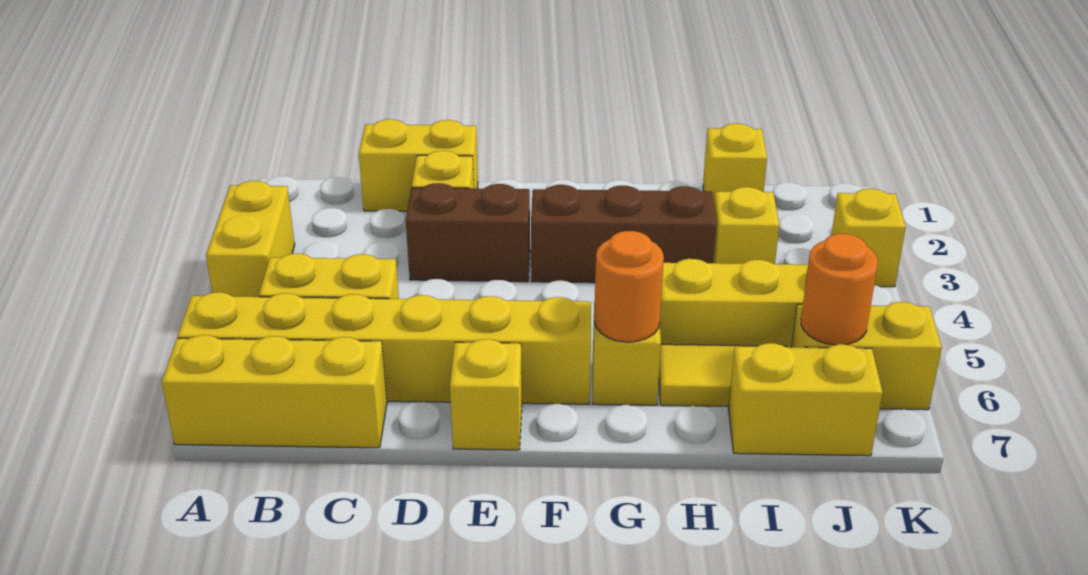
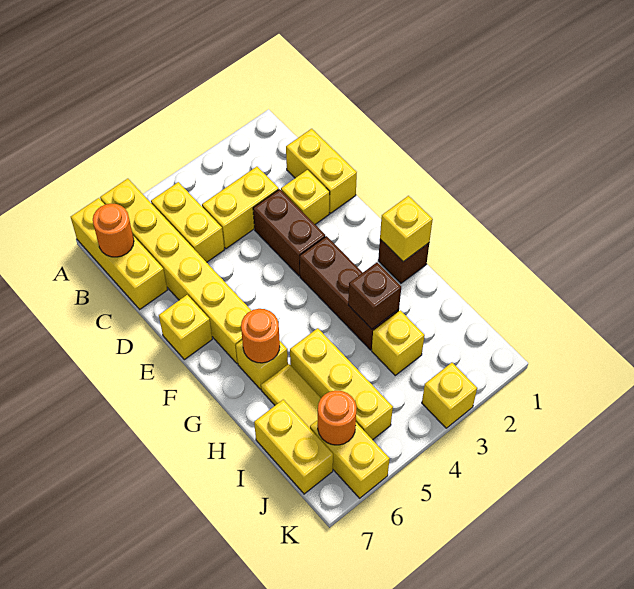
yellow 1x2 brick [206,181,295,297] -> yellow 1x2 brick moved to [202,167,279,249]
none -> orange 1x1 round brick [93,204,134,257]
none -> brown 1x1 brick [378,239,429,283]
none -> brown 1x1 brick [348,263,401,329]
yellow 1x1 brick [703,124,767,201] -> yellow 1x1 brick moved to [380,196,433,262]

